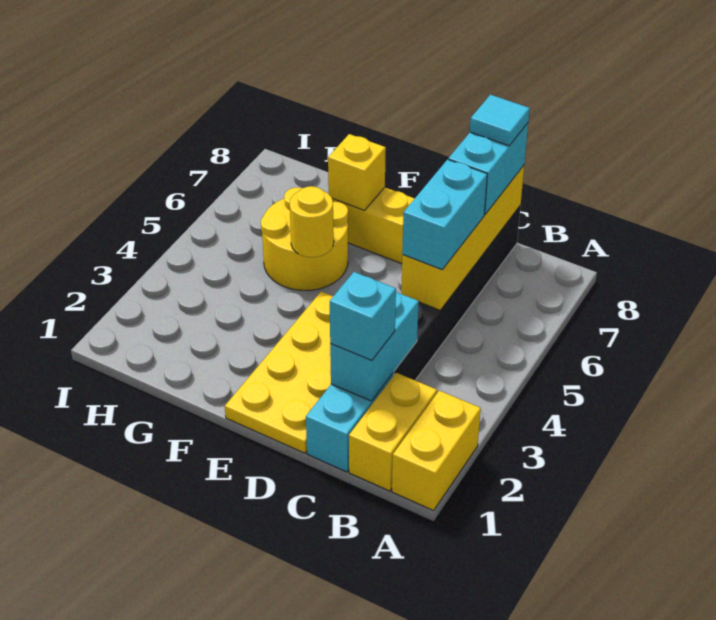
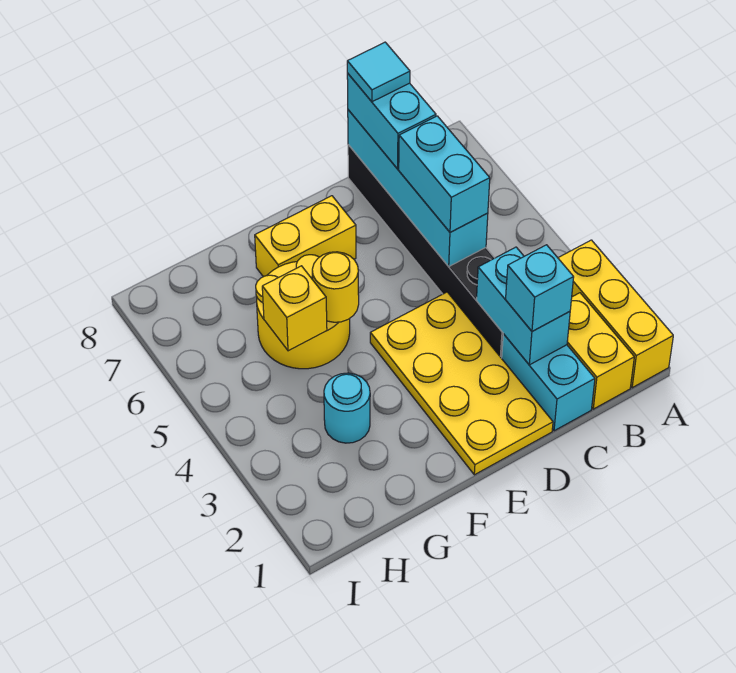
yellow 1x2 brick [392,391,481,511] -> yellow 1x3 brick [558,240,673,388]
yellow 1x4 brick [401,166,524,310] -> cyan 1x4 brick [348,110,488,266]
yellow 1x1 brick [328,134,386,210] -> yellow 1x1 brick moved to [262,266,327,351]
none -> cyan 1x1 round brick [324,373,370,443]

